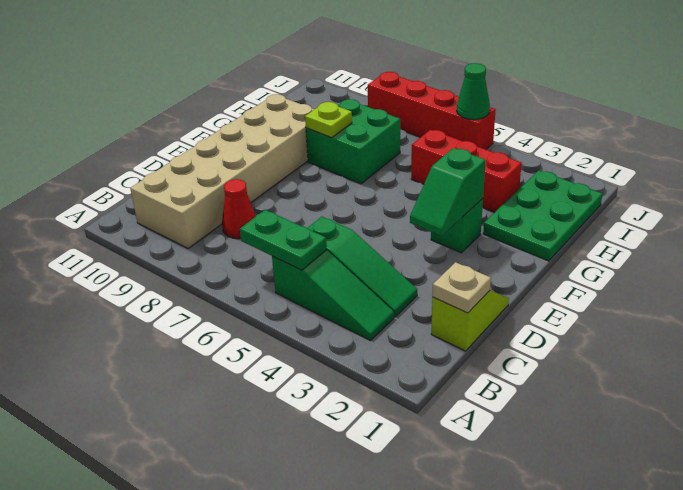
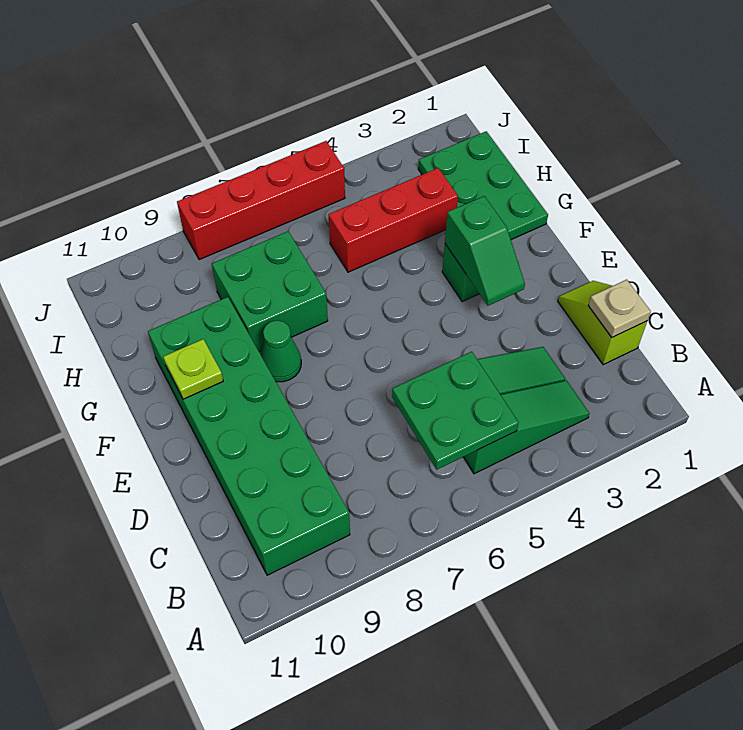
green 1x2 plate [240,210,327,270] -> green 2x2 plate [392,352,519,470]
tan 2x6 brick [130,94,314,248] -> green 2x6 brick [148,297,350,575]
red 1x1 cone [222,179,256,239] -> none
lime 1x1 plate [305,102,352,138] -> lime 1x1 plate moved to [163,339,223,399]
green 1x1 cone [457,63,490,120] -> green 1x1 cone moved to [260,320,301,382]

